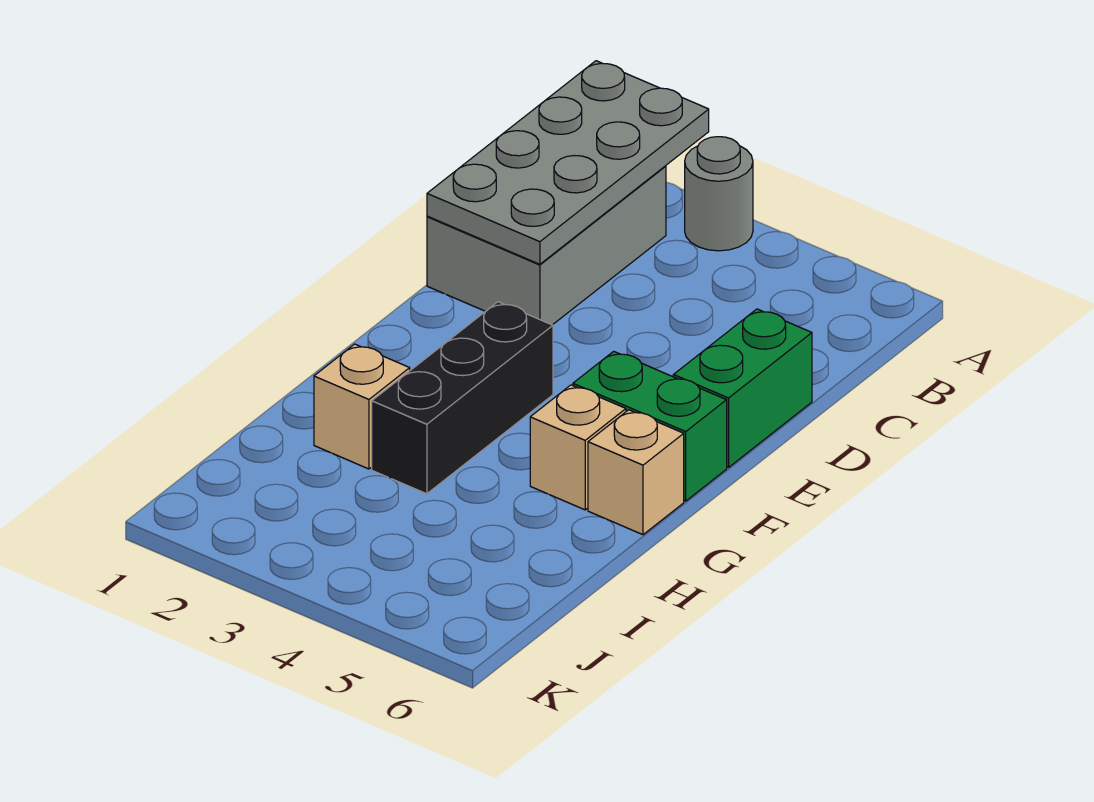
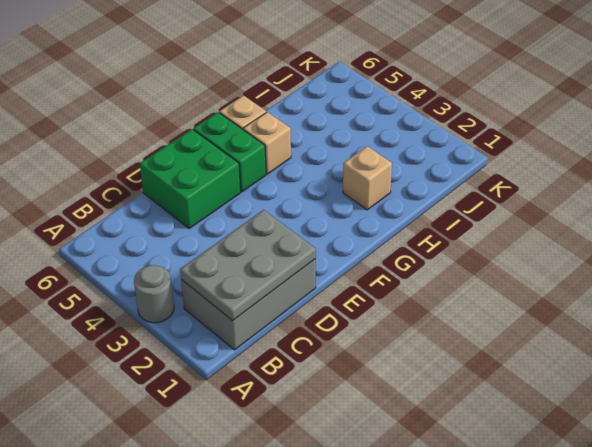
grey 2x4 plate [427,61,709,264] -> grey 2x3 plate [180,210,316,321]
green 1x2 brick [673,309,812,467] -> green 2x2 brick [140,129,241,229]
black 1x3 brick [372,302,553,494] -> none

